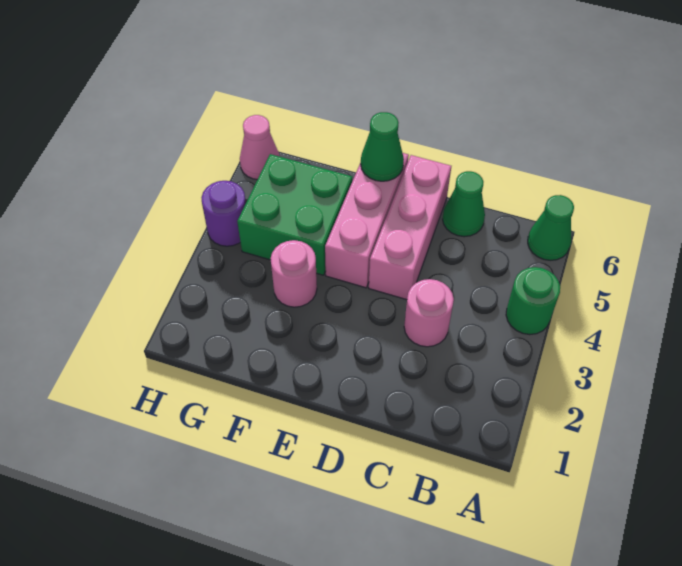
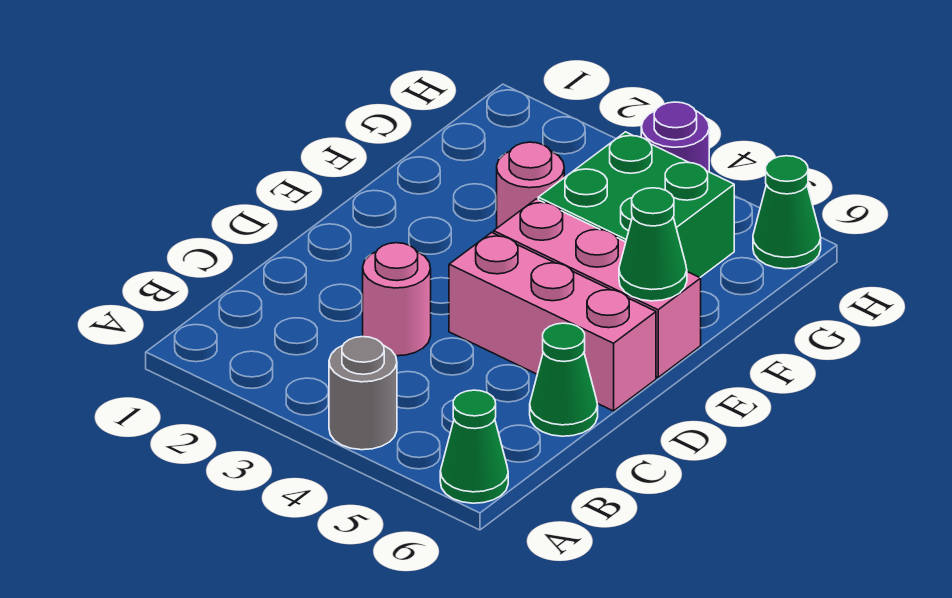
green 1x1 round brick [506,267,560,335] -> grey 1x1 round brick [329,337,397,450]
pink 1x1 cone [240,115,279,180] -> green 1x1 cone [753,156,821,269]

